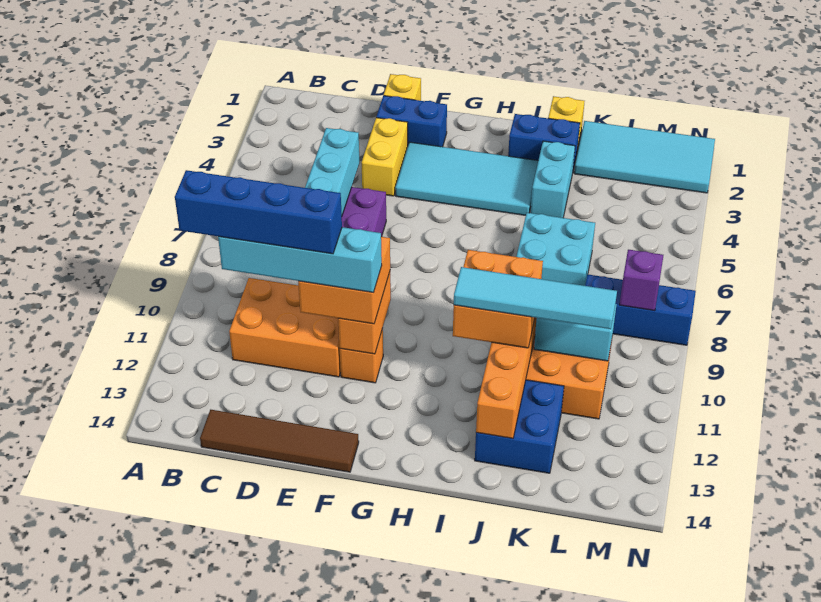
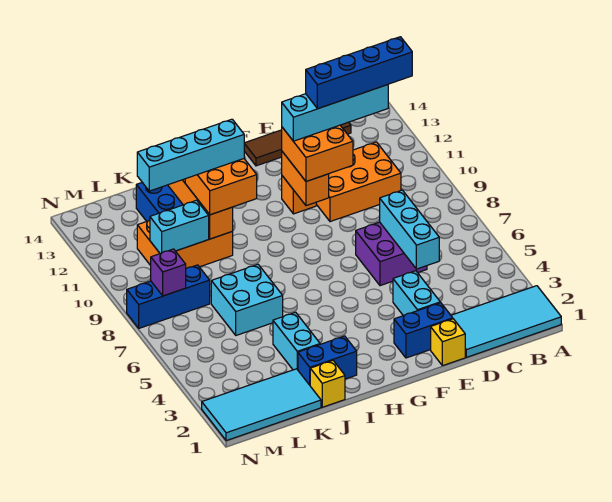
yellow 1x2 brick [362,118,408,196] -> cyan 1x2 brick [393,271,440,316]
cyan 2x4 tile [395,142,538,215] -> cyan 2x4 tile moved to [451,286,561,357]
cyan 1x4 tile [454,267,617,329] -> cyan 1x4 brick [137,119,244,191]

